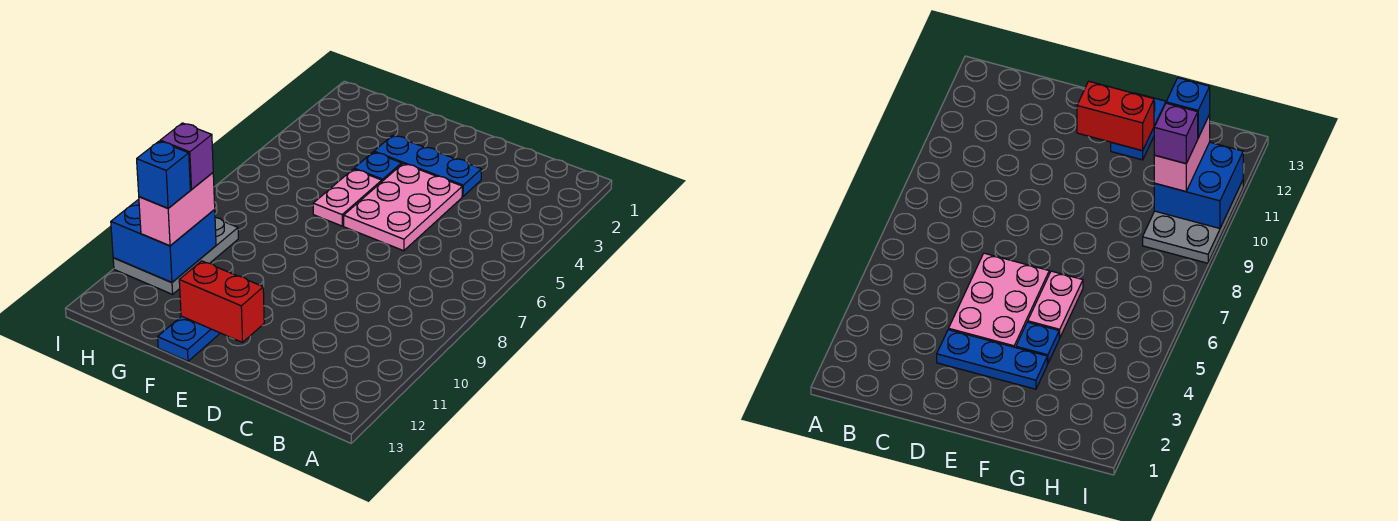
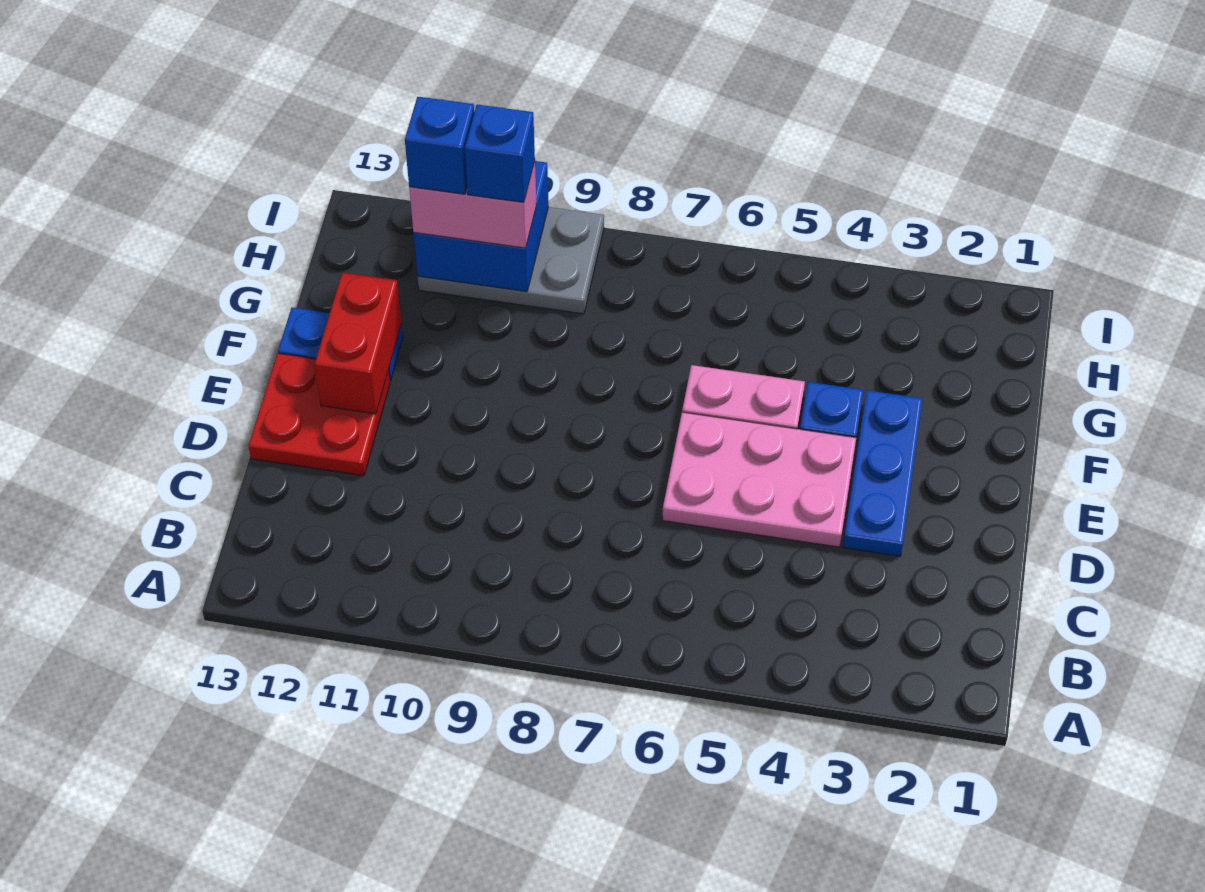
none -> red 2x2 plate [248,353,390,476]
purple 1x1 brick [160,123,213,189] -> blue 1x1 brick [465,105,535,203]

